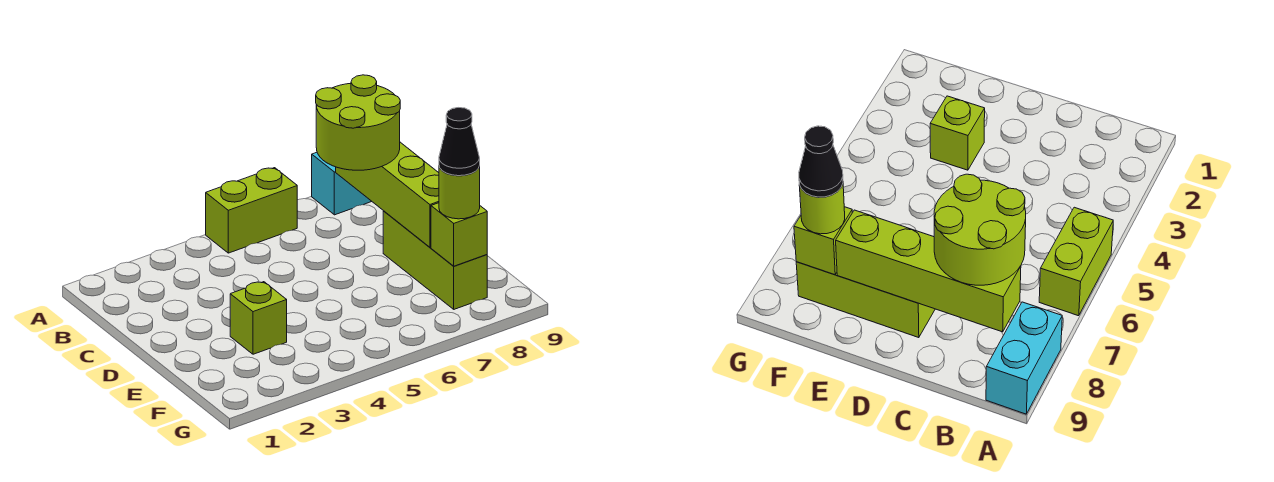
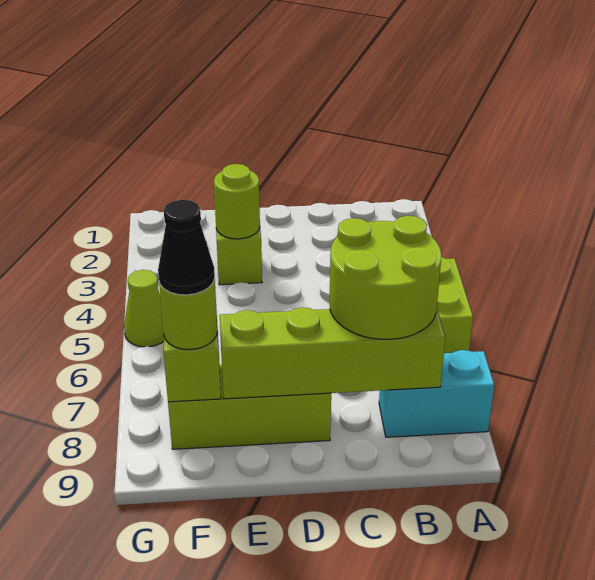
cyan 1x2 brick [312,152,372,215] -> cyan 1x2 brick turned to [379,350,494,437]
none -> lime 1x1 round brick [214,164,260,239]
none -> lime 1x1 cone [124,270,164,347]

